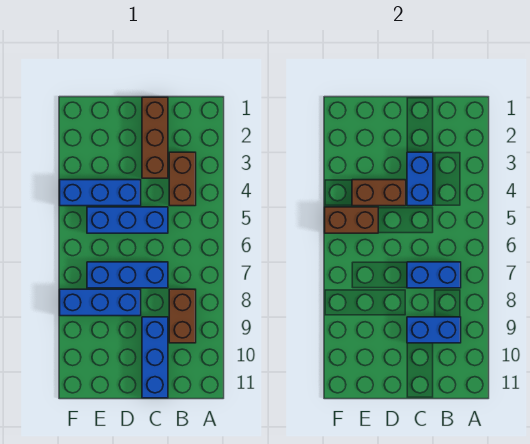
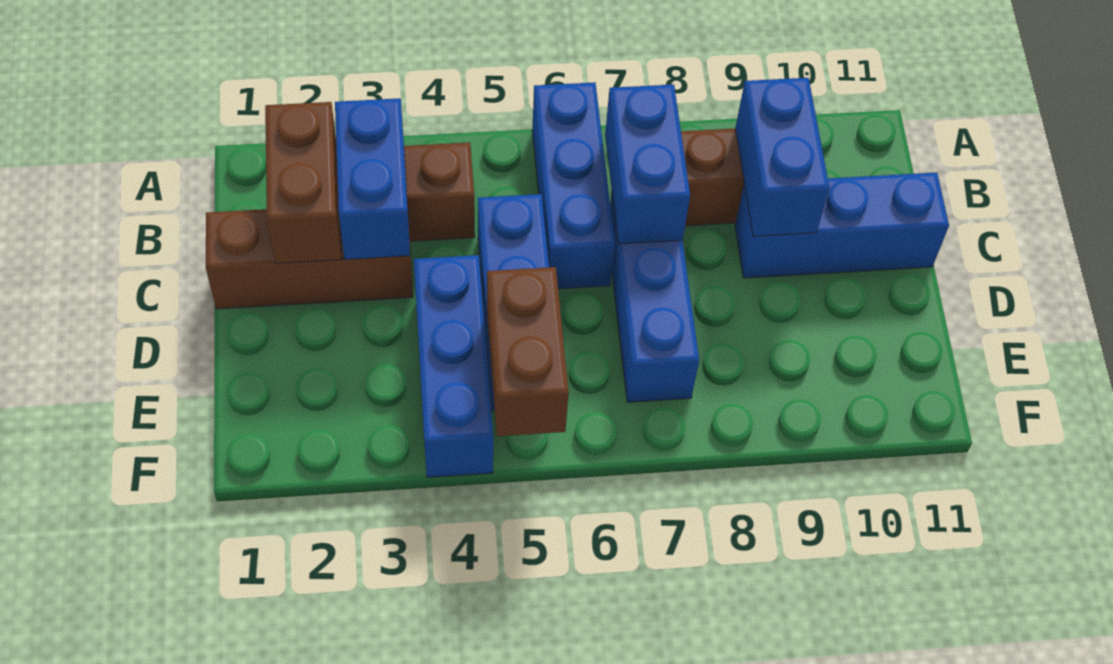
blue 1x2 brick [407,152,433,206] -> blue 1x2 brick turned to [335,98,410,259]
brown 1x2 brick [352,180,406,206] -> brown 1x2 brick moved to [265,102,341,263]
blue 1x3 brick [60,289,141,316] -> blue 1x3 brick moved to [532,82,615,289]

